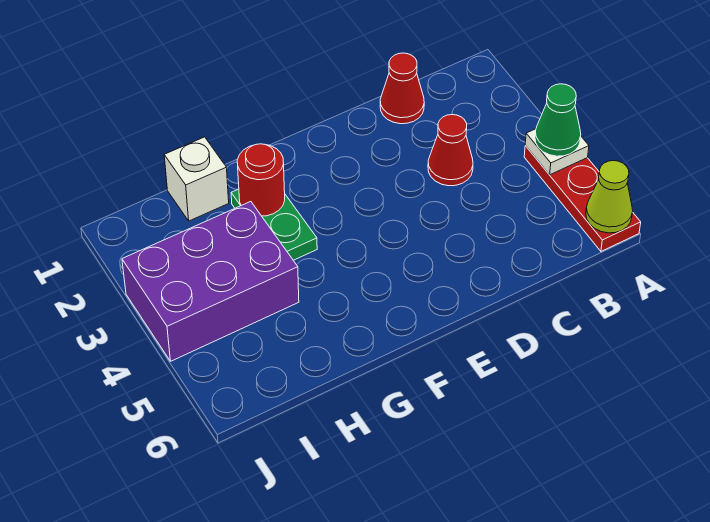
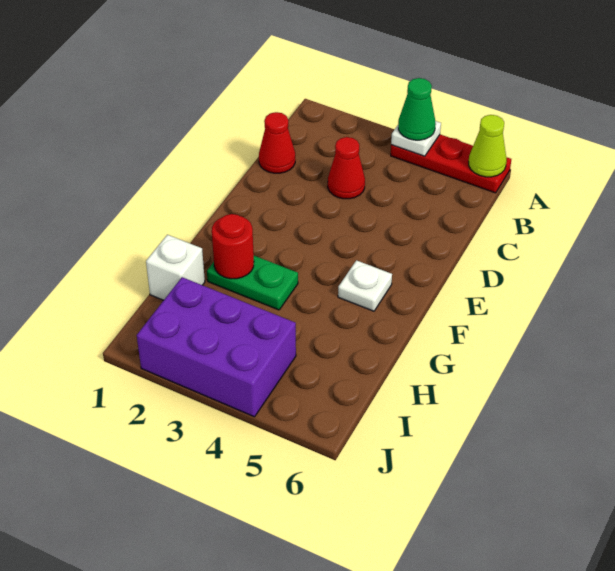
none -> white 1x1 plate [338,260,392,311]
purple 2x3 brick [122,202,299,361] -> purple 2x3 brick turned to [137,277,296,417]

